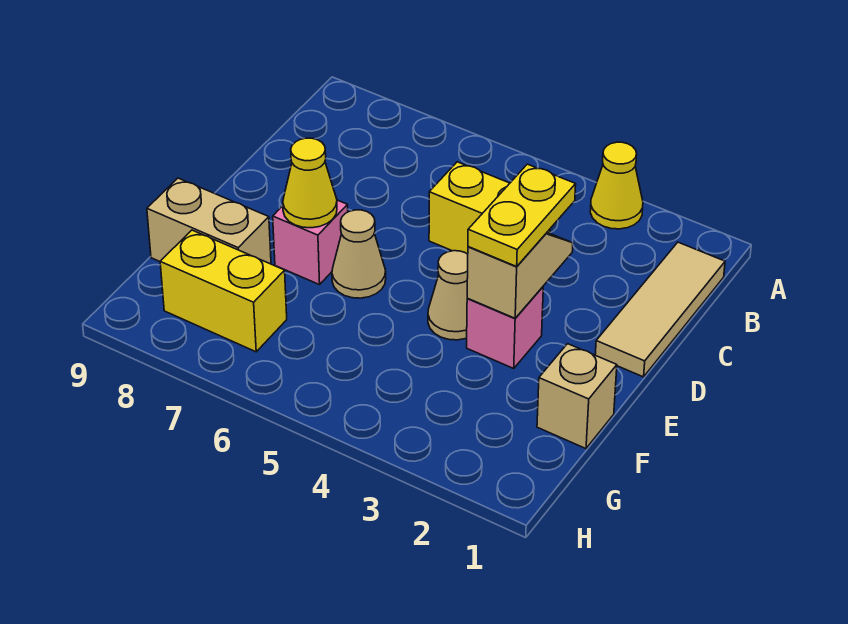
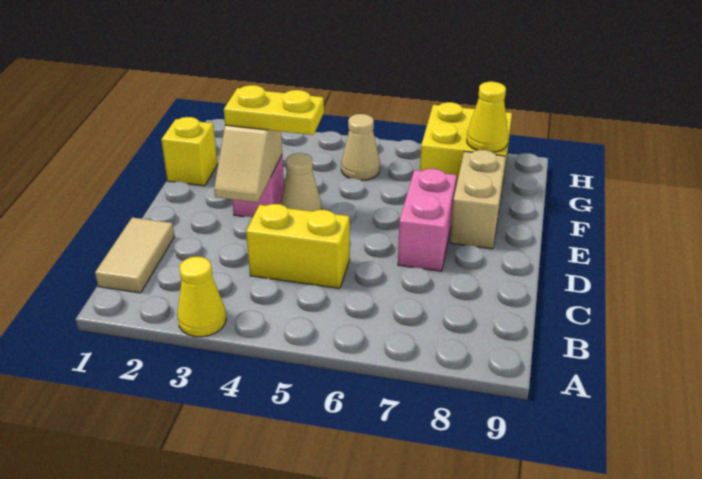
tan 1x3 tile [595,242,725,377] -> tan 1x2 tile [95,218,174,293]
yellow 1x2 plate [468,164,576,267] -> yellow 1x2 plate turned to [224,85,324,135]
tan 1x1 cone [332,210,386,298] -> tan 1x1 cone moved to [341,114,380,180]
pink 1x1 brick [273,200,348,285] -> pink 1x2 brick [398,169,457,271]
yellow 1x1 cone [283,138,337,228] -> yellow 1x1 cone moved to [467,82,508,152]
tan 1x1 brick [537,344,617,449] -> yellow 1x1 brick [161,117,217,186]
tan 1x2 brick [147,178,271,264] -> tan 1x2 brick turned to [450,150,506,249]
yellow 1x2 brick [160,230,287,352] -> yellow 2x2 brick [420,102,512,192]

